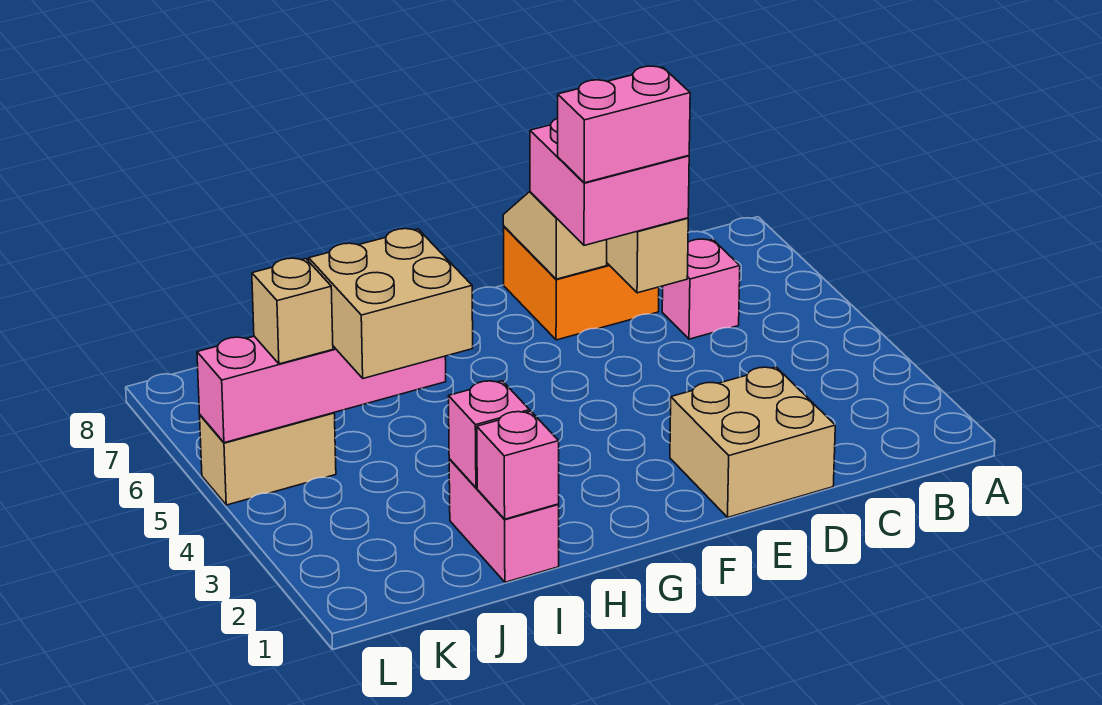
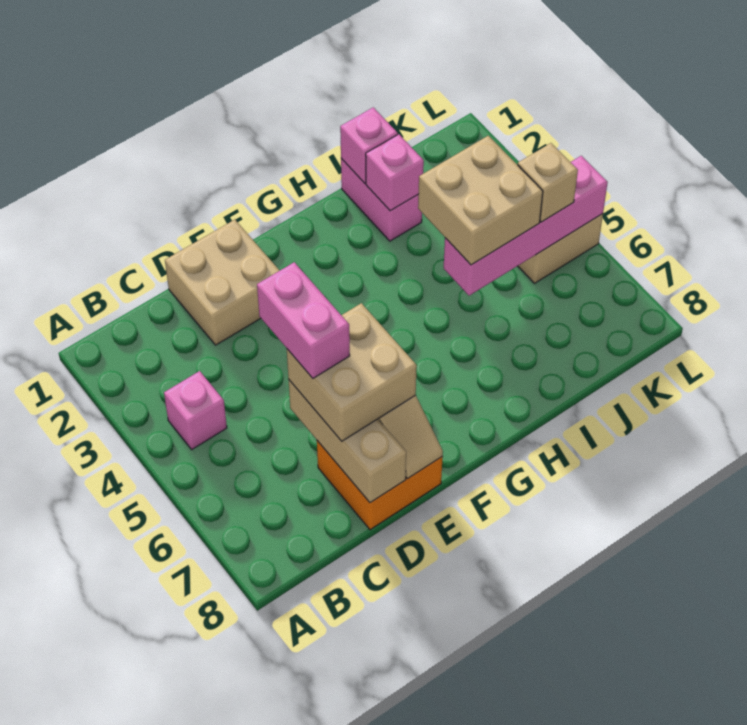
pink 1x1 brick [662,239,740,339] -> pink 1x1 brick moved to [164,371,227,449]
pink 2x2 brick [530,118,689,245] -> tan 2x2 brick [287,303,417,441]
pink 1x2 brick [558,66,690,183] -> pink 1x2 brick turned to [257,262,350,378]

